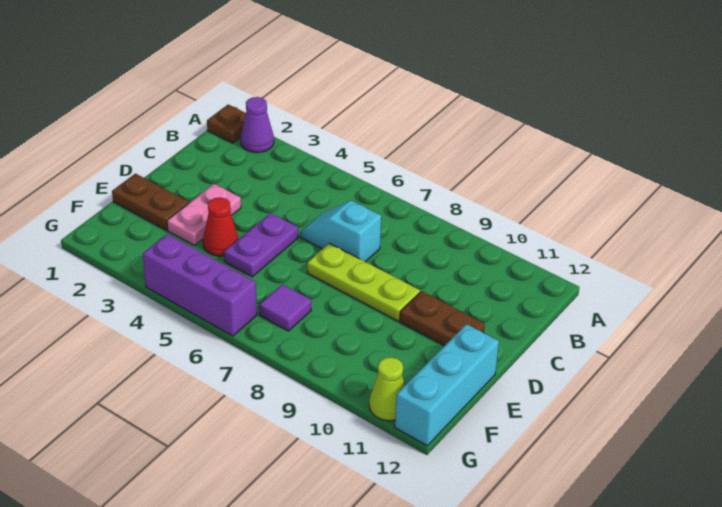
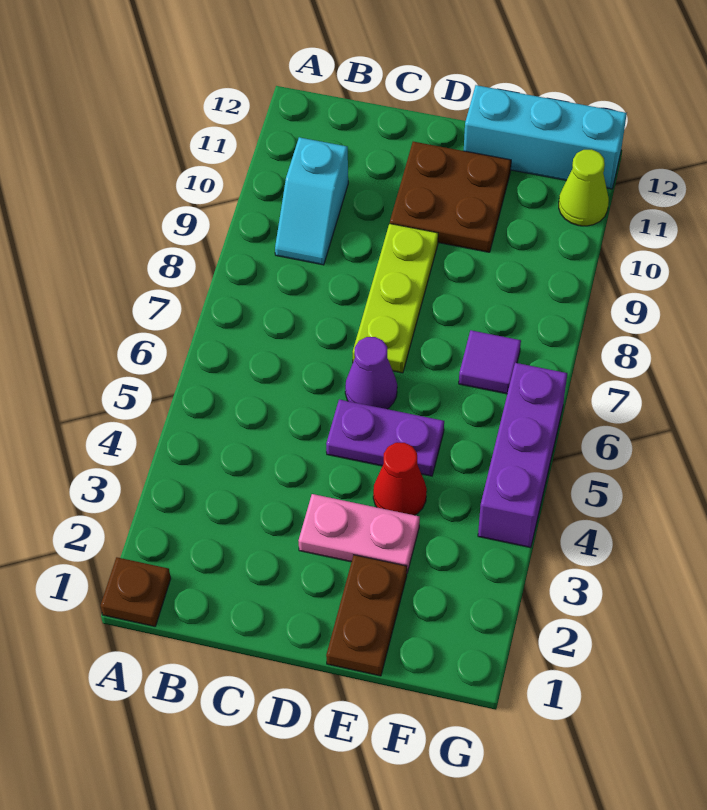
purple 1x1 cone [241,97,274,153] -> purple 1x1 cone moved to [345,337,397,409]
cyan 1x2 slope [301,201,381,262] -> cyan 1x2 slope moved to [275,137,348,265]
brown 1x2 plate [400,291,485,346] -> brown 2x2 plate [390,142,511,252]

